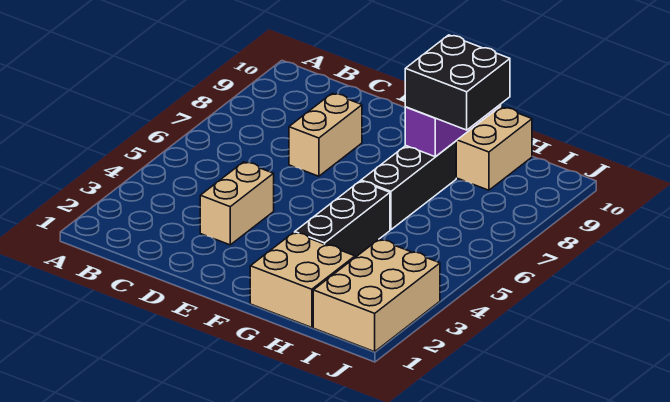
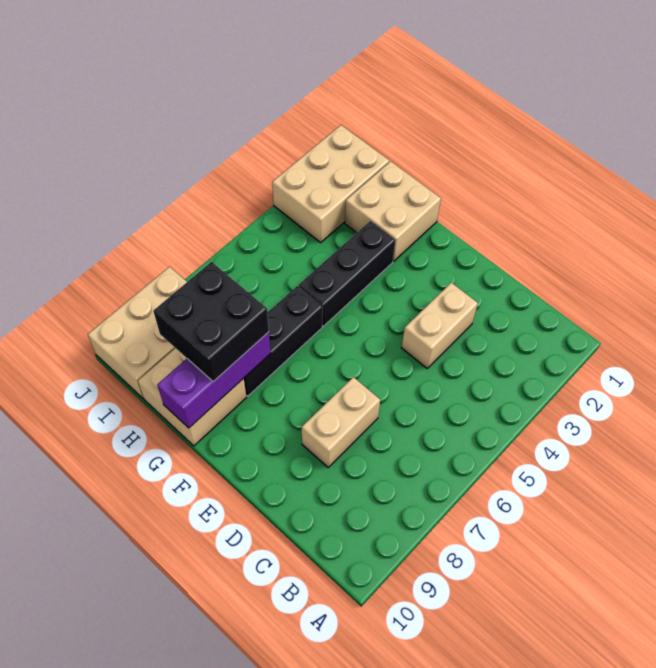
none -> tan 2x3 brick [88,267,187,399]

